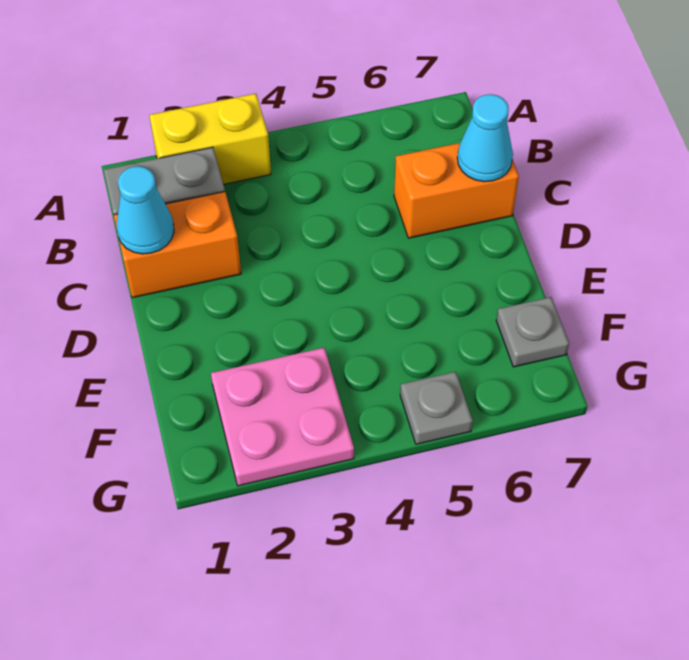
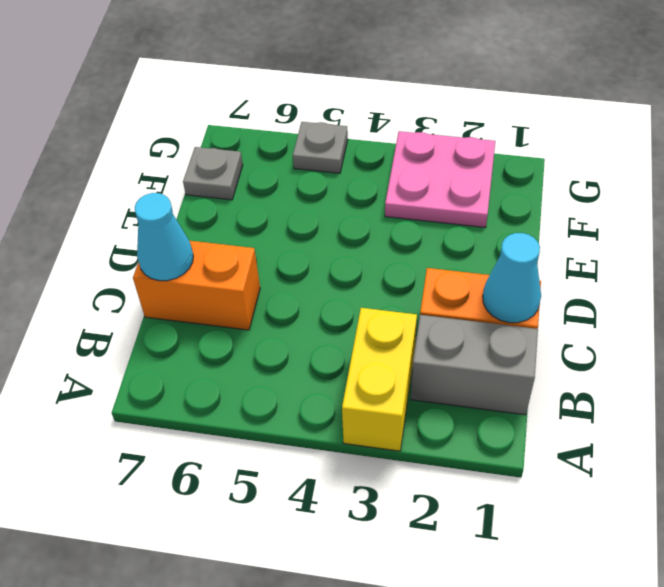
yellow 1x2 brick [149,94,271,184] -> yellow 1x2 brick turned to [342,308,417,451]

